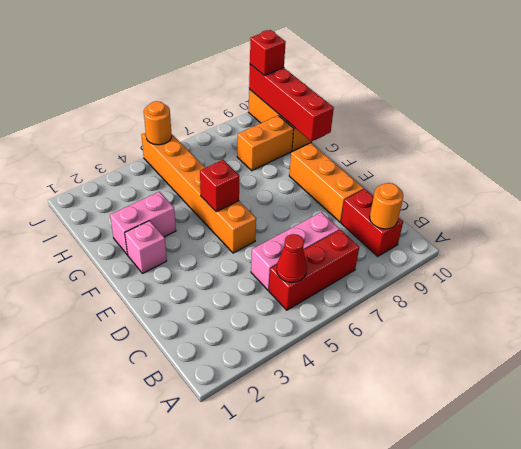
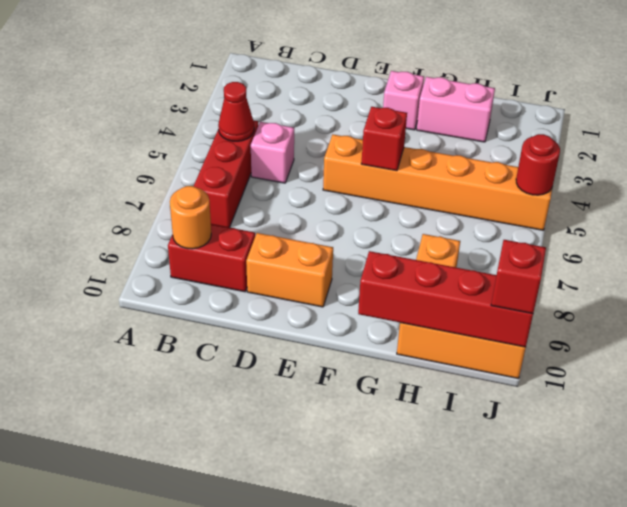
pink 1x3 brick [251,212,339,290] -> pink 1x1 brick [251,122,294,183]
orange 1x3 brick [289,143,364,222] -> orange 1x2 brick [246,233,333,307]
pink 1x2 brick [110,192,176,255] -> pink 1x2 brick turned to [417,77,495,142]
orange 1x1 round brick [144,101,172,145] -> red 1x1 round brick [516,134,560,195]

